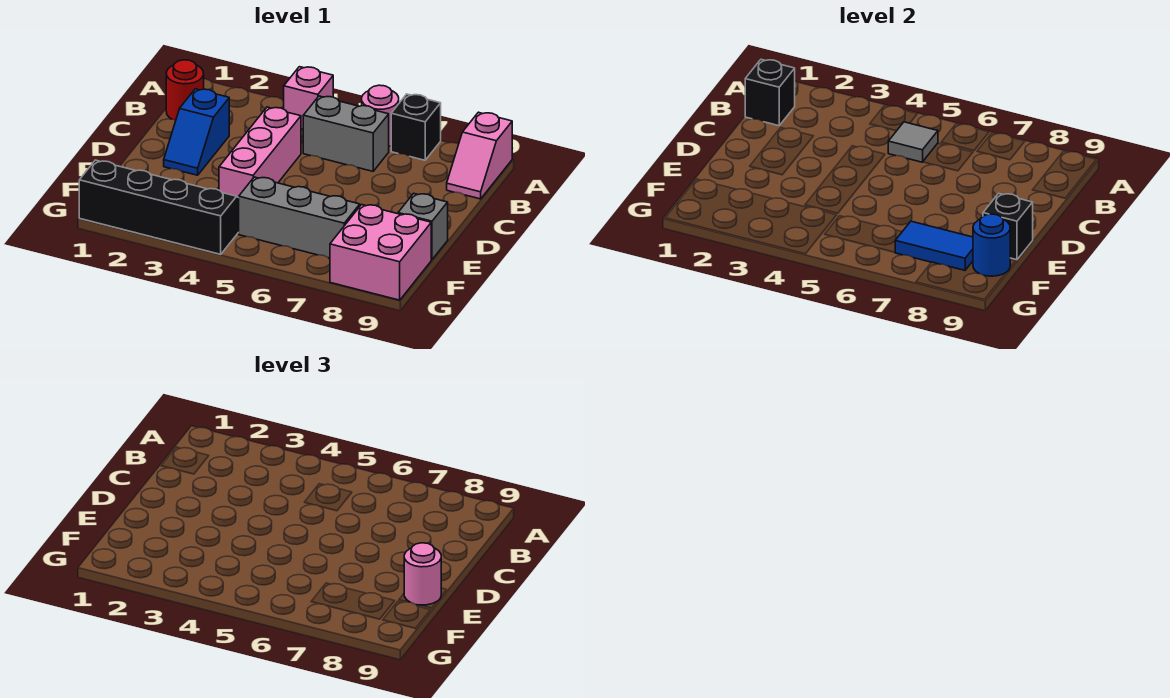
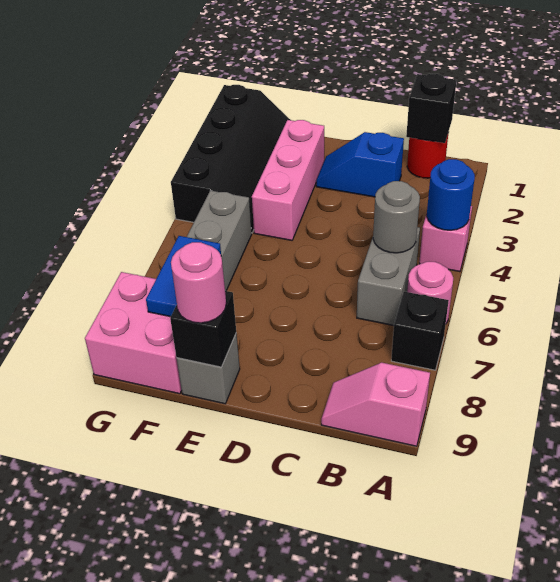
grey 1x1 tile [888,122,938,162] -> grey 1x1 round brick [373,181,420,253]
pink 1x3 brick [219,107,301,198] -> pink 1x3 brick turned to [252,120,324,240]
blue 1x1 round brick [973,214,1010,276] -> blue 1x1 round brick moved to [427,159,475,230]

